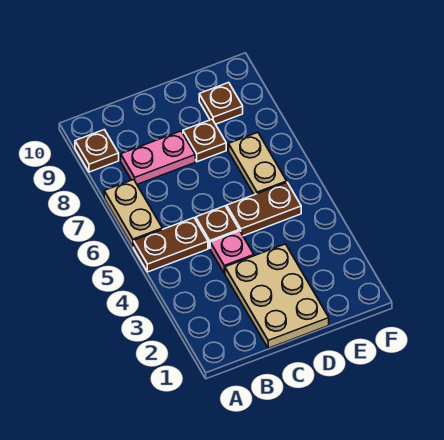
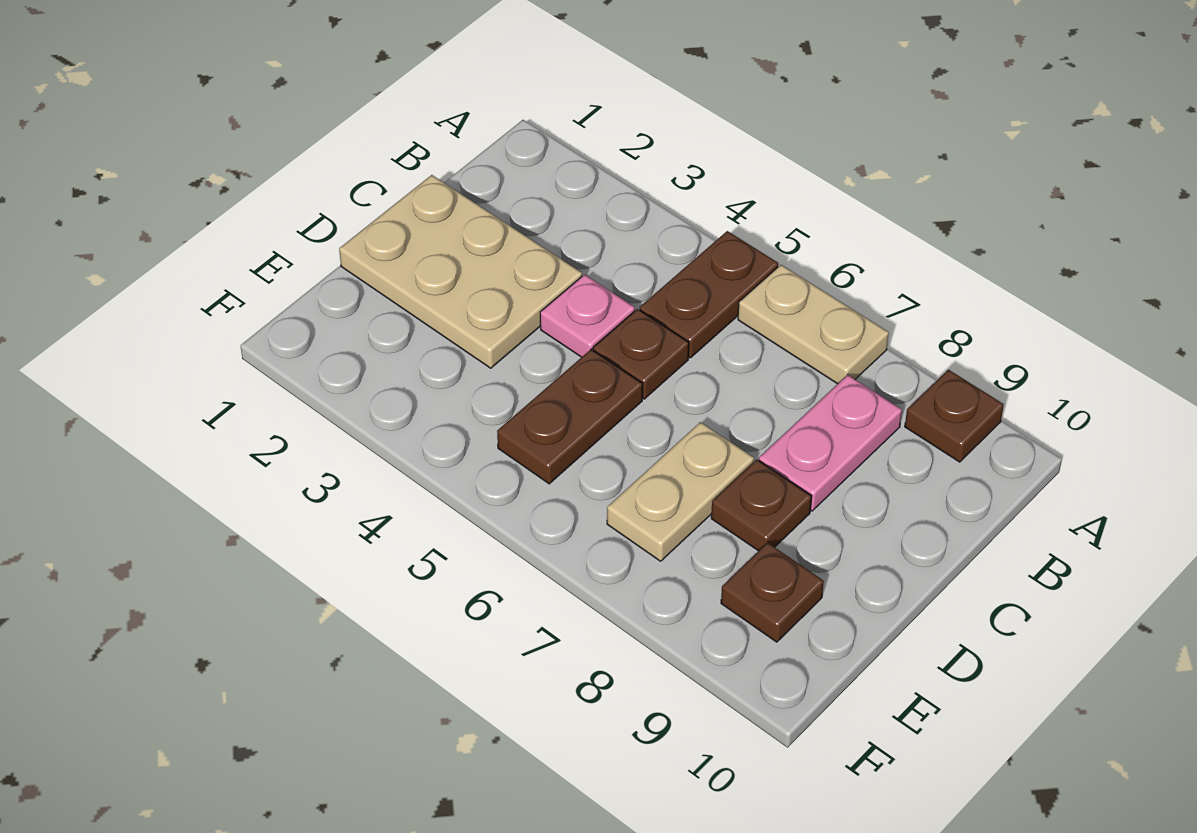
tan 1x2 plate [229,133,287,195] -> tan 1x2 plate turned to [607,422,754,561]

